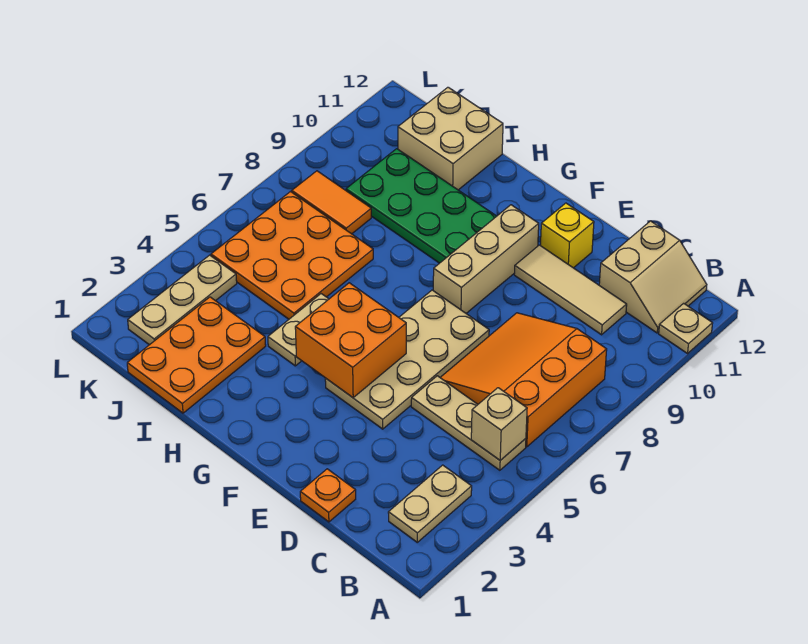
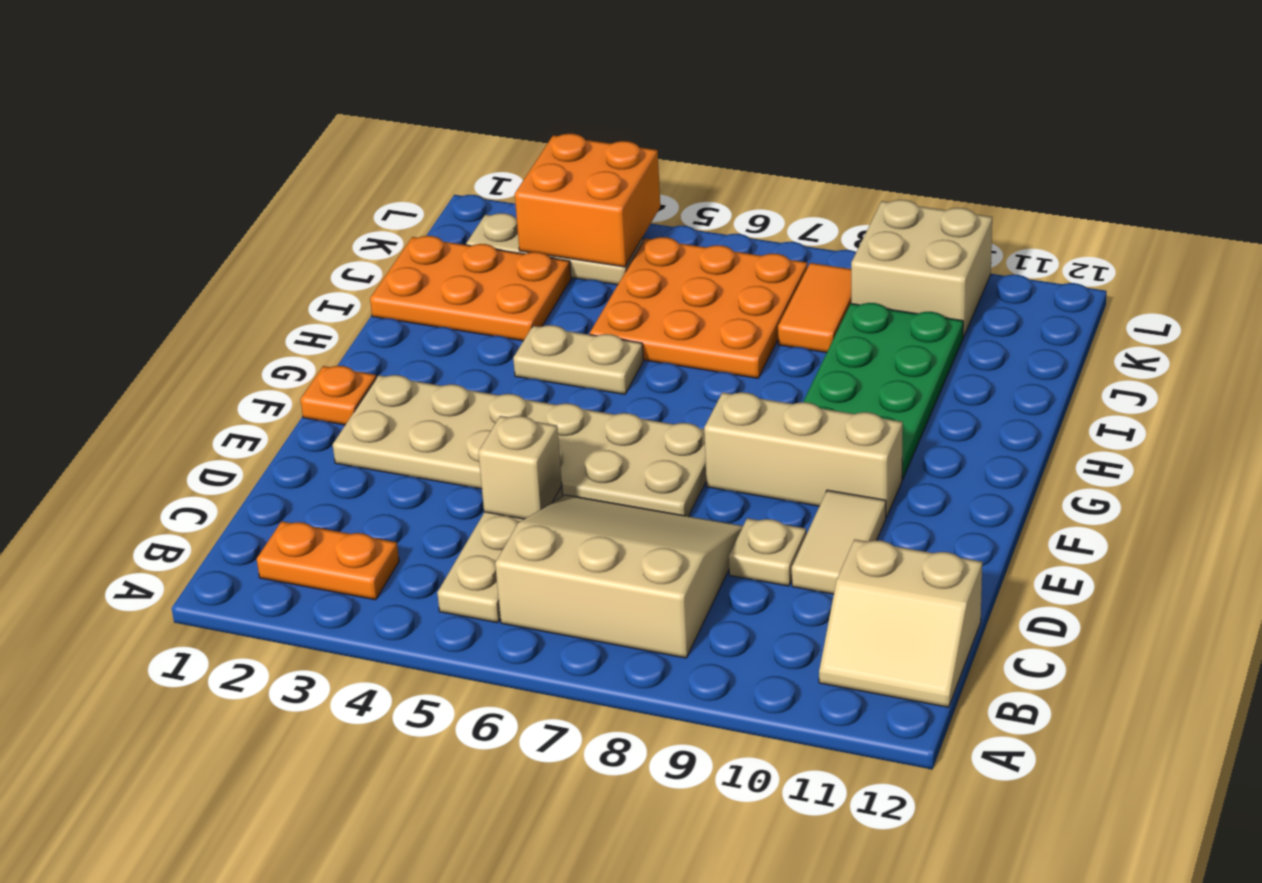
tan 1x1 plate [659,303,713,353] -> tan 1x1 plate moved to [729,518,806,586]
tan 1x2 plate [388,465,472,542] -> orange 1x2 plate [257,521,399,600]
tan 1x1 brick [471,388,527,460] -> tan 1x1 brick moved to [478,416,562,519]
orange 3x3 slope [440,313,607,447] -> tan 3x3 slope [495,495,743,658]
tan 1x3 tile [514,245,627,335] -> tan 1x2 tile [792,490,886,594]
orange 1x1 plate [300,469,356,522] -> orange 1x1 plate moved to [300,366,376,425]
tan 2x4 plate [325,290,489,429] -> tan 2x6 plate [333,375,706,516]
yellow 1x1 brick [540,203,594,268] -> none
orange 2x2 brick [295,283,406,398] -> orange 2x2 brick moved to [515,134,660,267]
tan 2x2 brick [398,87,503,190] -> tan 2x2 brick moved to [851,200,992,338]

